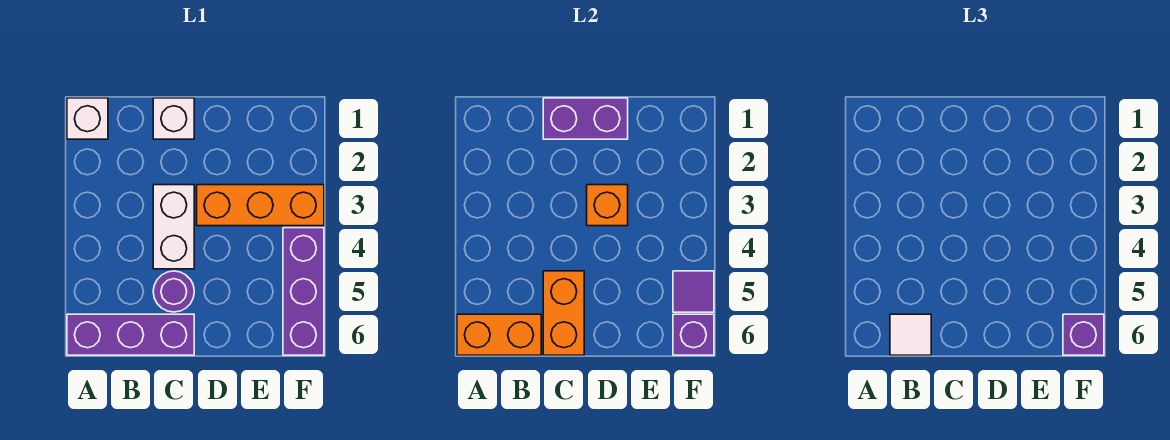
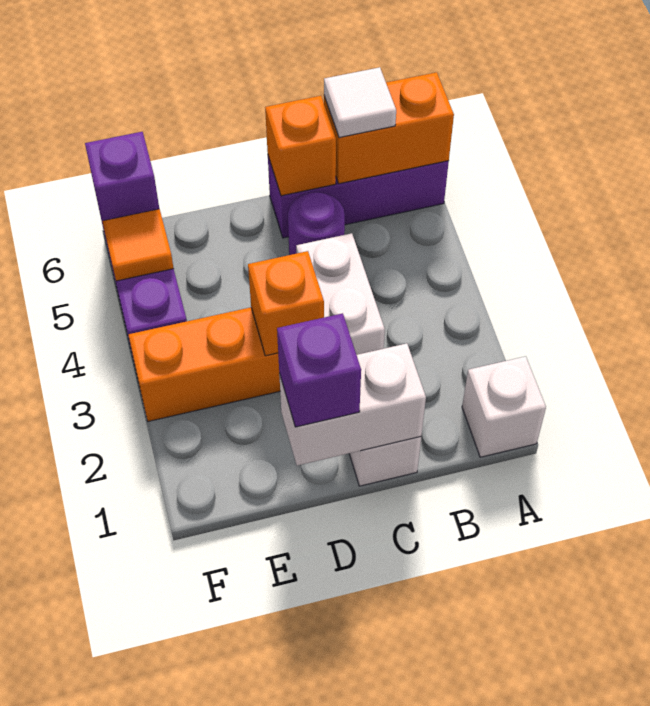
purple 1x2 brick [543,98,628,139] -> white 1x2 brick [279,343,426,466]
orange 1x2 brick [543,271,584,355] -> orange 1x1 brick [265,96,336,196]
purple 1x1 tile [673,271,714,312] -> orange 1x1 tile [102,209,174,281]
purple 1x1 brick [1063,314,1104,355] -> purple 1x1 brick moved to [277,313,361,427]

